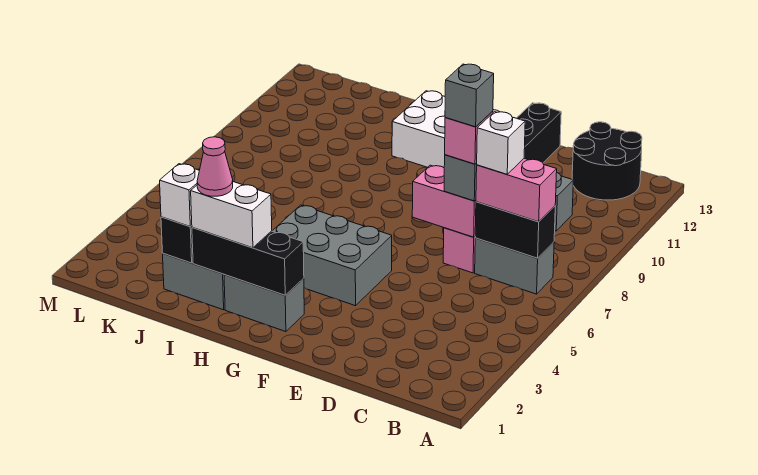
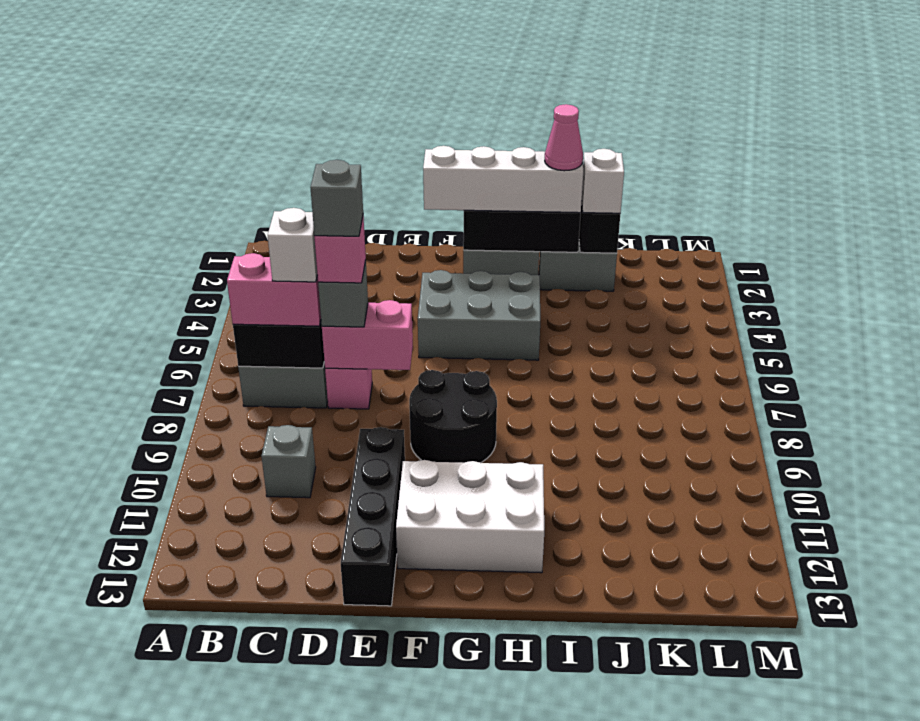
black 2x2 round brick [572,122,642,200] -> black 2x2 round brick moved to [409,370,497,463]
white 1x2 brick [191,182,272,248] -> white 1x4 brick [423,146,583,213]

